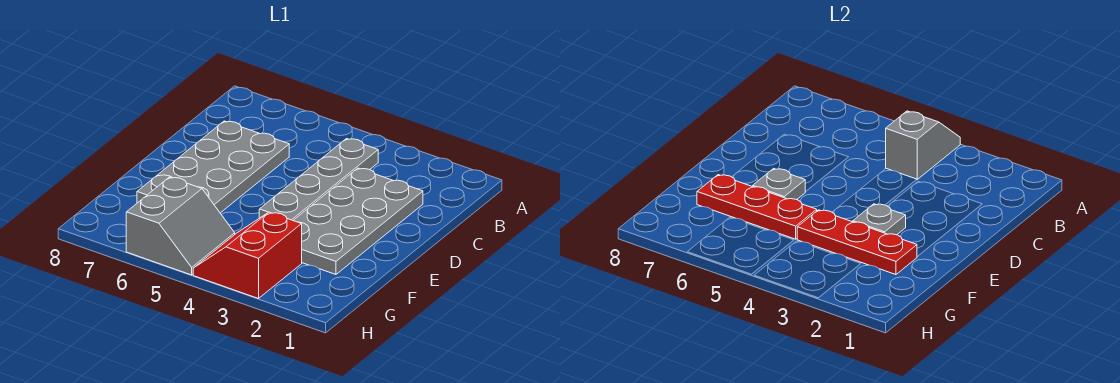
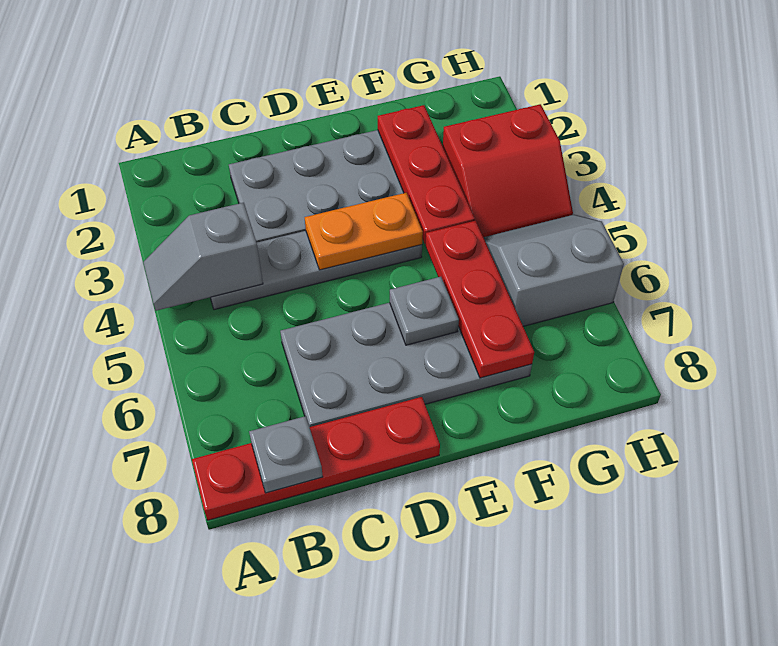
none -> red 1x4 plate [192,397,440,520]
none -> orange 1x2 plate [305,193,423,270]
grey 1x1 plate [853,204,906,235] -> grey 1x1 plate moved to [249,416,323,493]

